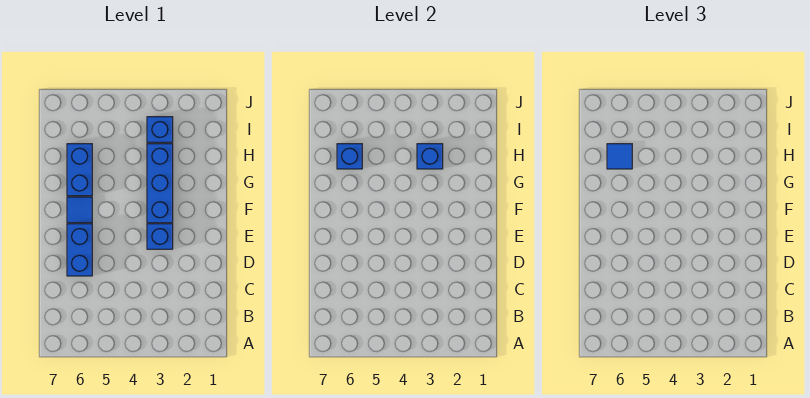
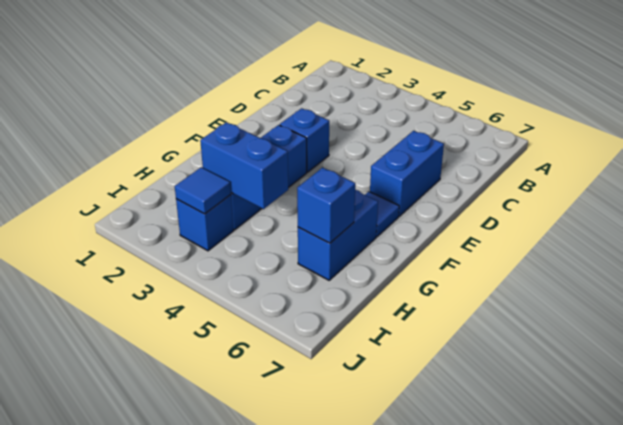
blue 1x1 brick [417,144,443,169] -> blue 1x2 brick [200,122,288,209]
blue 1x1 tile [607,144,632,169] -> blue 1x1 tile moved to [175,167,231,214]

